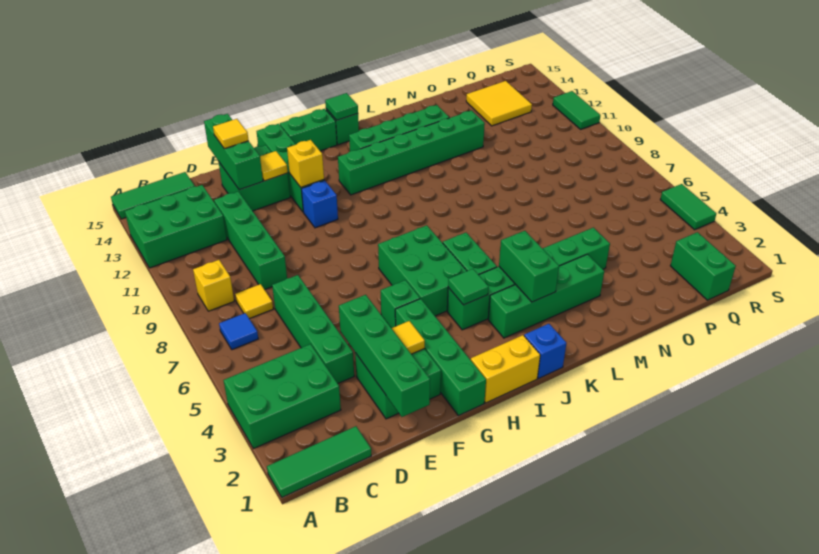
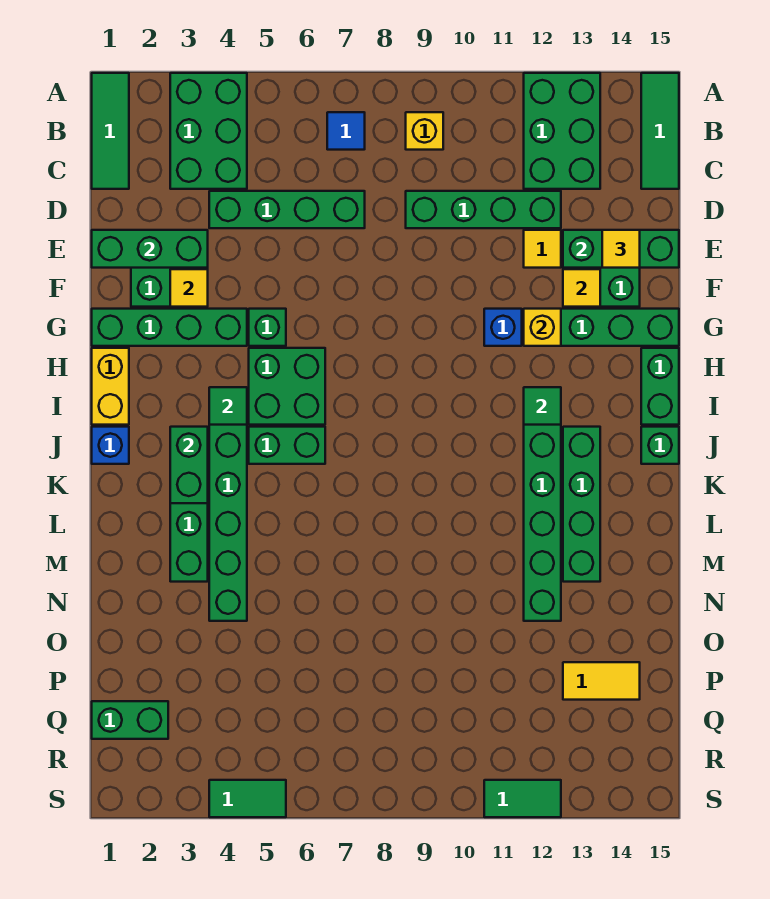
yellow 1x1 tile [235,284,273,319] -> yellow 1x1 tile moved to [524,230,561,268]
green 1x4 brick [339,295,430,417] -> green 1x3 brick [92,230,208,268]
green 2x3 brick [378,225,467,316] -> green 2x2 brick [249,348,325,425]
green 1x1 tile [325,93,358,120] -> green 1x1 tile moved to [524,387,561,425]
green 1x2 brick [499,231,559,302] -> green 1x2 brick turned to [170,427,208,503]
yellow 2x2 tile [466,81,532,126] -> yellow 1x2 tile [563,662,640,700]

